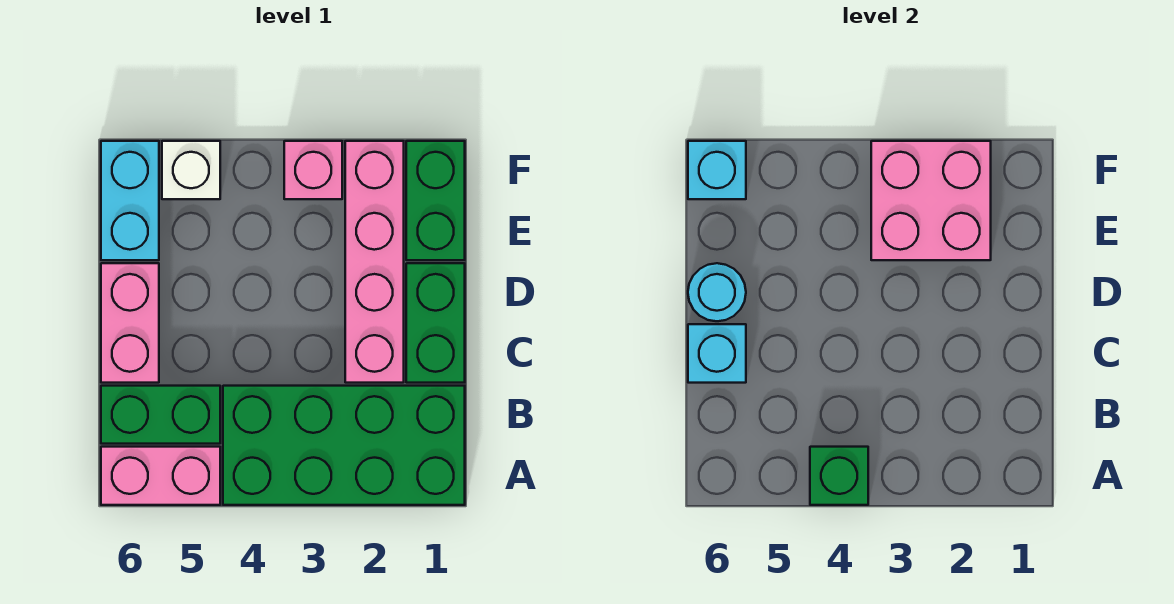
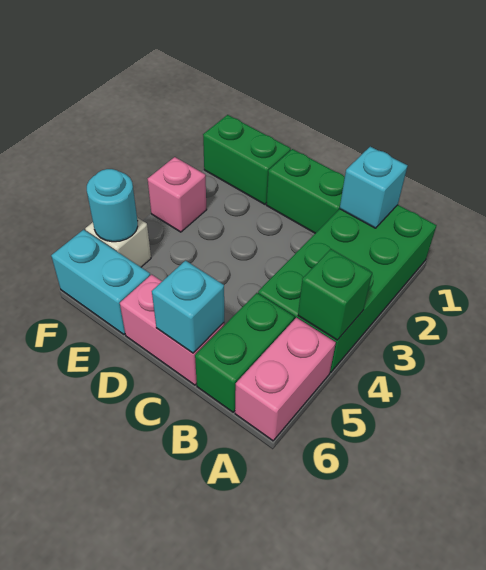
pink 1x4 brick [345,141,404,383] -> none
cyan 1x1 round brick [688,263,746,321] -> cyan 1x1 round brick moved to [87,169,138,242]
pink 2x2 brick [871,141,991,260] -> none
cyan 1x1 brick [688,141,746,199] -> cyan 1x1 brick moved to [340,147,408,228]

